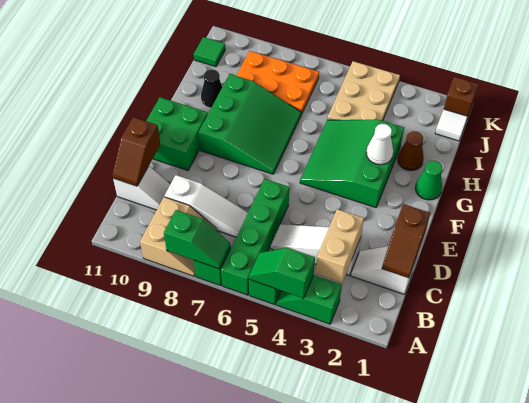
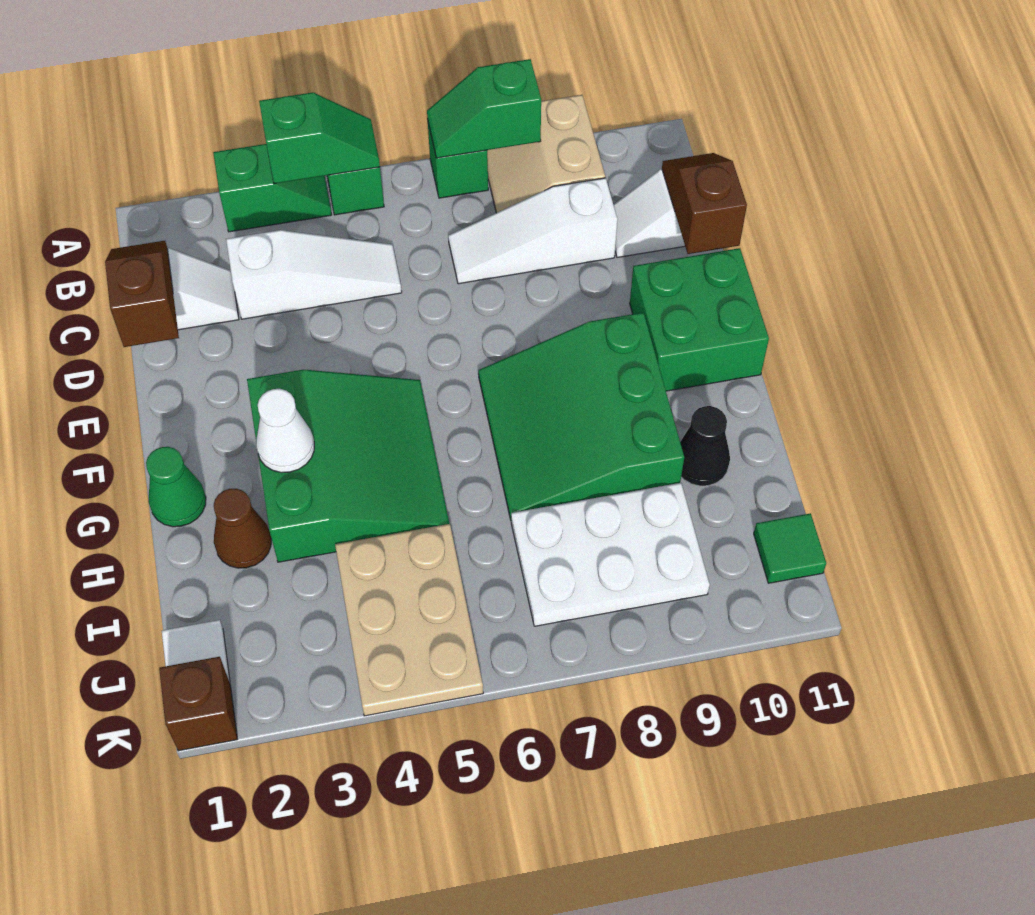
green 1x4 brick [221,179,289,295] -> none
tan 1x2 brick [316,209,364,283] -> none
orange 2x3 plate [236,51,319,114] -> white 2x3 plate [511,483,710,626]

